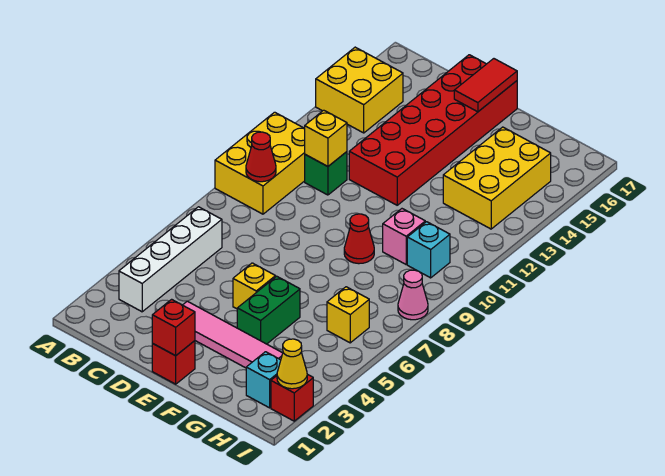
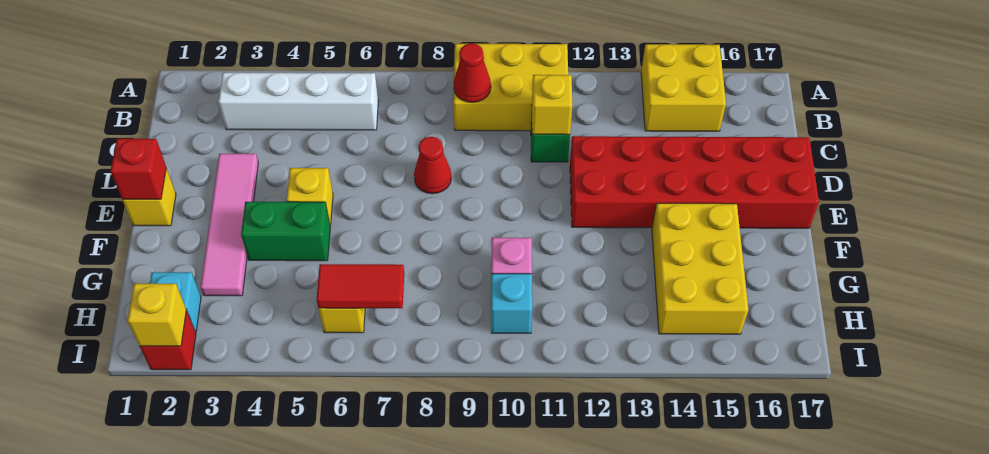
red 1x1 brick [152,341,195,384] -> yellow 1x1 brick [122,168,176,226]
red 1x2 tile [454,59,517,112] -> red 1x2 tile moved to [317,264,404,309]
red 1x1 cone [344,214,374,264] -> red 1x1 cone moved to [414,137,451,194]
yellow 2x3 brick [443,127,551,229] -> yellow 2x3 brick turned to [652,203,748,334]
yellow 1x1 cone [277,339,307,389] -> yellow 1x1 brick [128,284,186,346]
pink 1x1 cone [398,270,428,320] -> none

